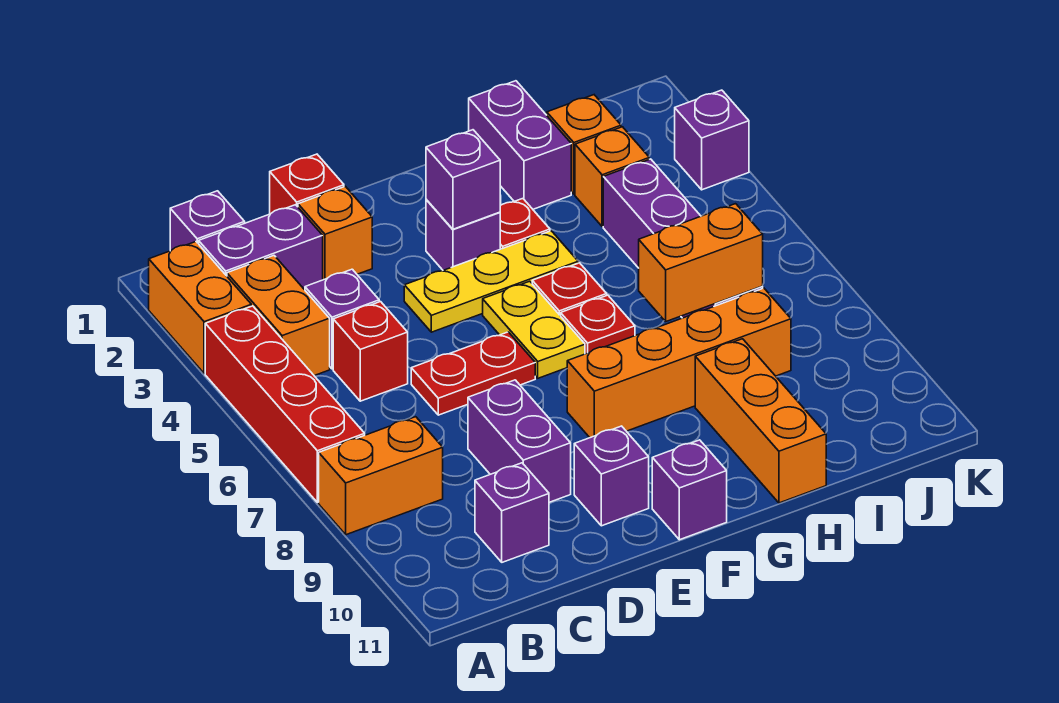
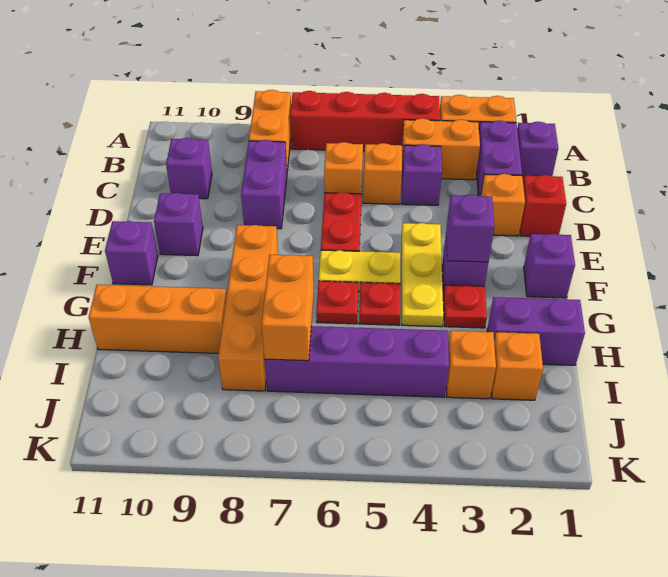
red 1x1 brick [333,302,408,401] -> orange 1x1 brick [363,143,402,204]
none -> orange 1x1 brick [324,142,363,196]
purple 1x2 brick [468,380,571,502] -> purple 1x2 brick turned to [241,140,287,229]
purple 1x1 brick [675,90,749,190] -> purple 1x1 brick moved to [524,234,575,298]

